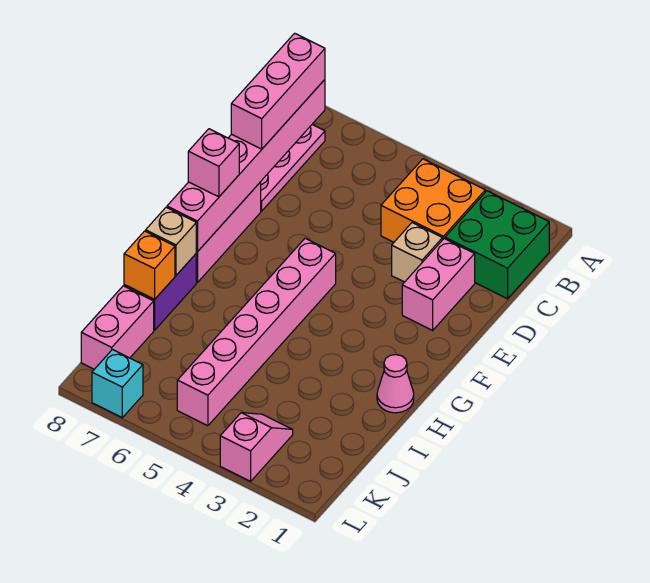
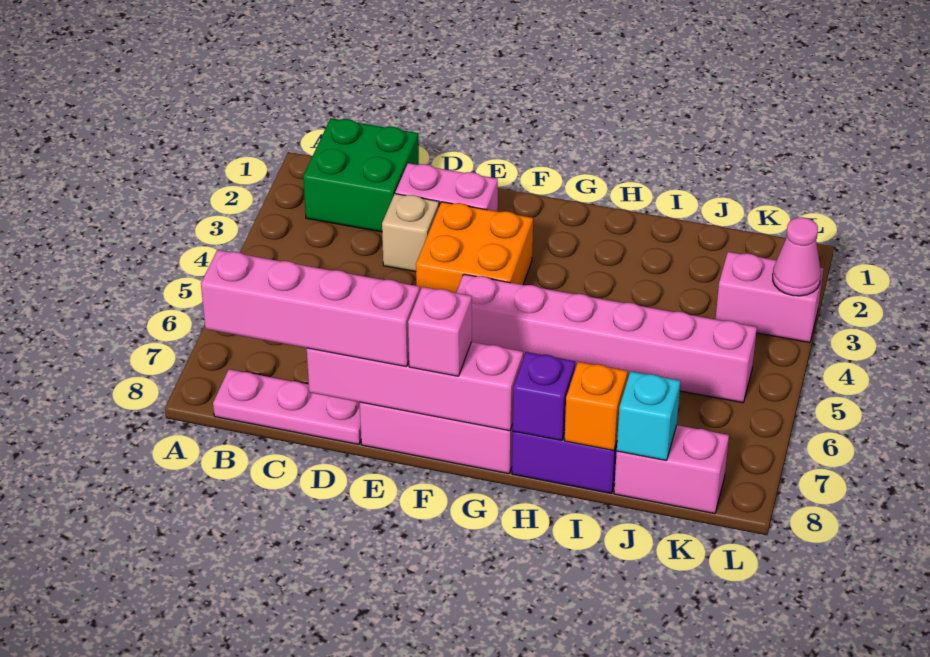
orange 2x2 brick [381,159,485,242] -> orange 2x2 brick moved to [416,202,533,293]
pink 1x6 brick [167,80,325,252] -> pink 1x4 brick [307,342,523,431]
pink 1x3 brick [231,33,325,149] -> pink 1x4 brick [201,250,420,367]
pink 1x1 cone [377,355,414,413] -> pink 1x1 cone moved to [773,217,821,296]
tan 1x1 brick [146,207,197,275] -> purple 1x1 brick [512,352,575,441]
pink 1x2 slope [220,413,293,481] -> pink 1x2 brick [716,252,823,343]
cyan 1x1 brick [92,350,143,418] -> cyan 1x1 brick moved to [617,371,680,461]

